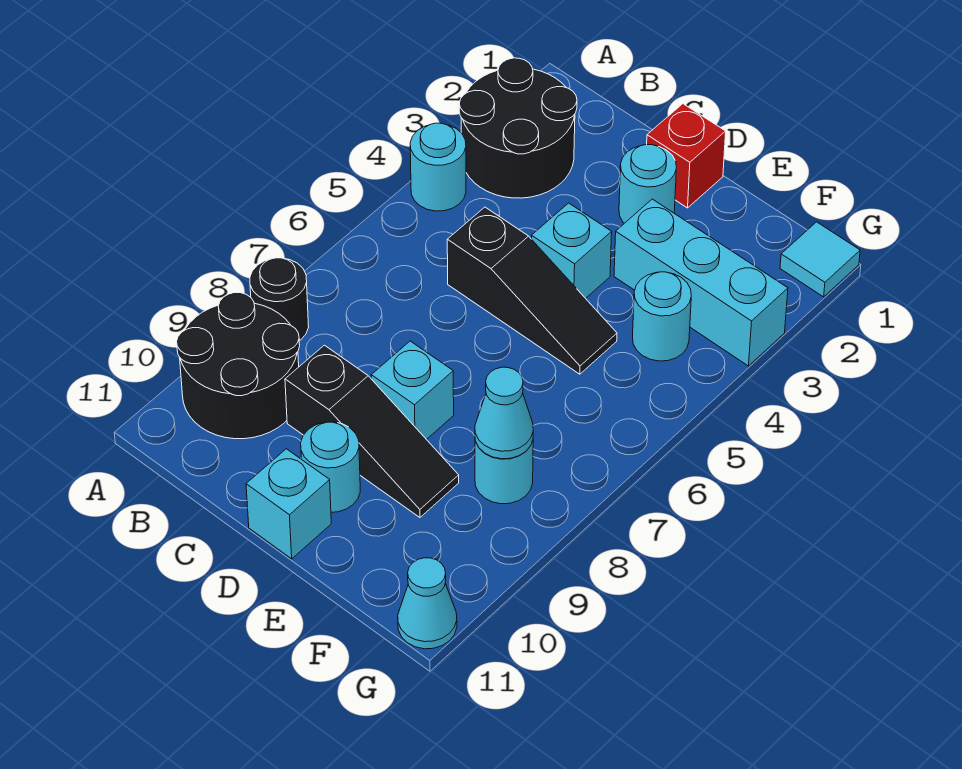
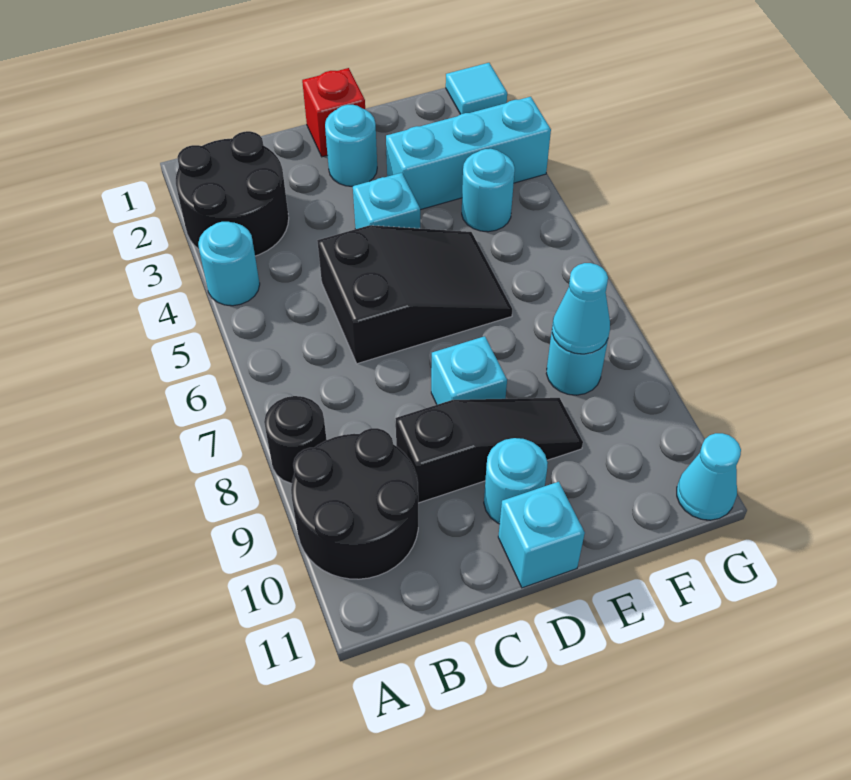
black 1x3 slope [447,207,617,374] -> black 2x3 slope [317,225,512,364]

